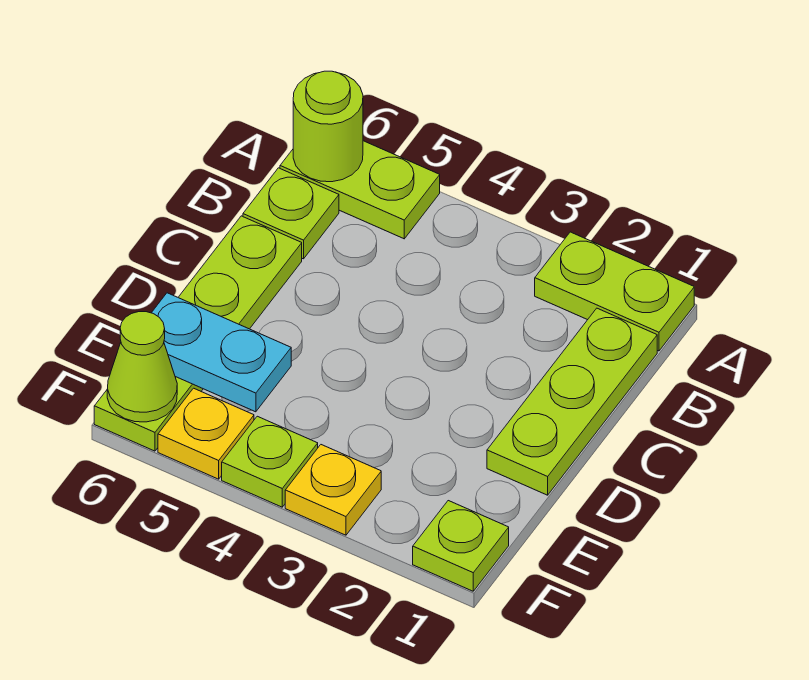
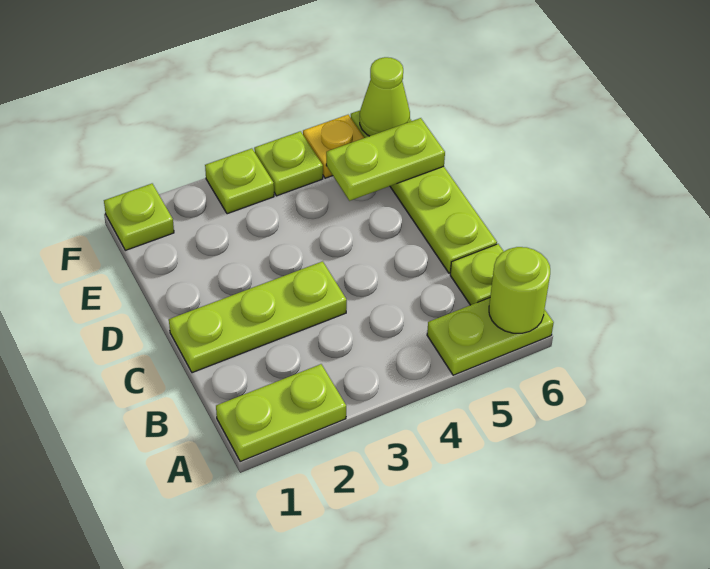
lime 1x3 plate [487,308,657,495] -> lime 1x3 plate turned to [169,261,347,373]
cyan 1x2 plate [152,293,291,412] -> lime 1x2 plate [326,118,445,201]
yellow 1x1 plate [285,445,381,535] -> lime 1x1 plate [205,148,274,214]

